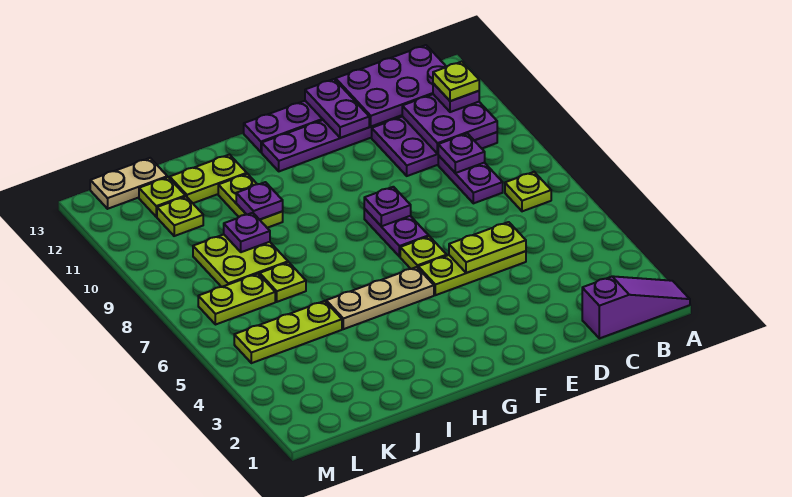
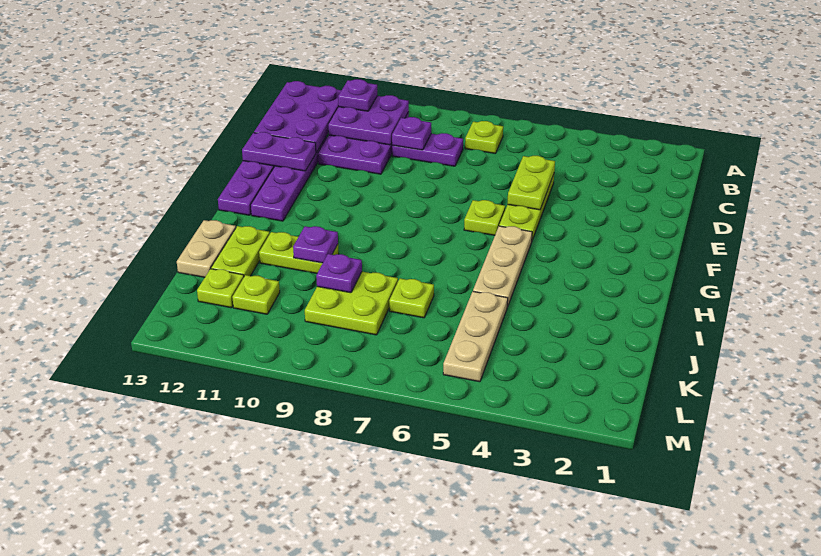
purple 1x3 slope [582,276,690,338] -> none
lime 1x1 plate [433,62,479,101] -> none
purple 1x2 plate [364,209,429,257] -> none
purple 1x1 plate [364,187,411,226] -> none
lime 1x3 plate [234,301,342,363] -> tan 1x3 plate [443,291,508,382]
lime 1x2 plate [198,274,275,325] -> none
tan 1x2 plate [90,158,167,209] -> tan 1x2 plate moved to [177,220,236,277]

